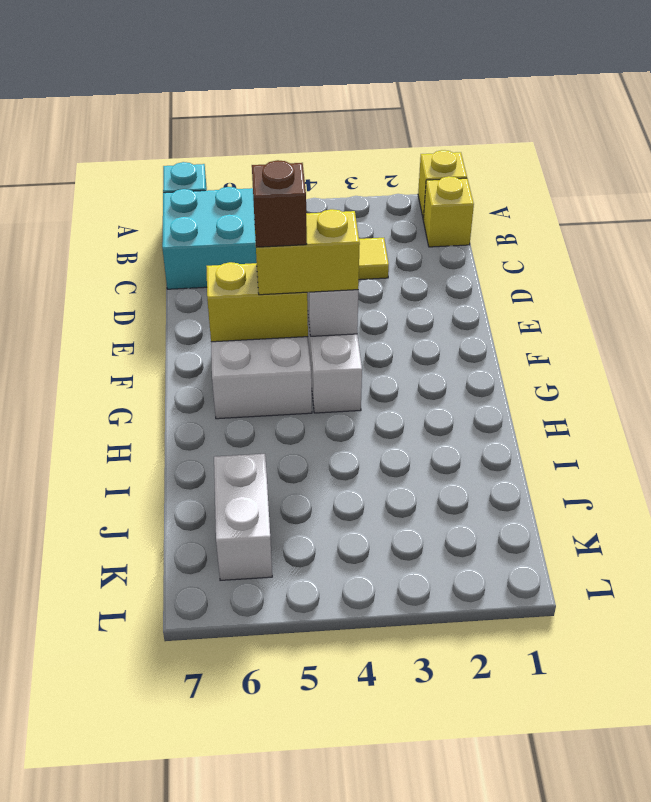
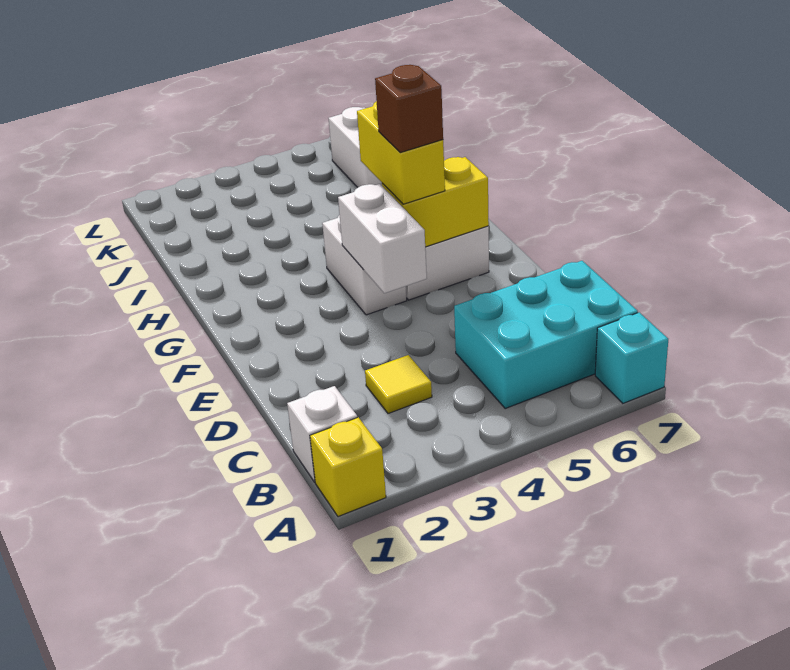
yellow 1x1 brick [423,176,474,247] -> white 1x1 brick [287,386,357,482]
yellow 1x2 brick [255,209,360,295] -> yellow 1x2 brick turned to [357,101,445,204]

